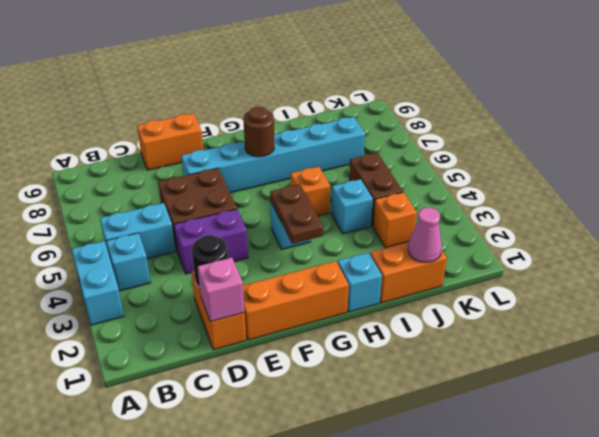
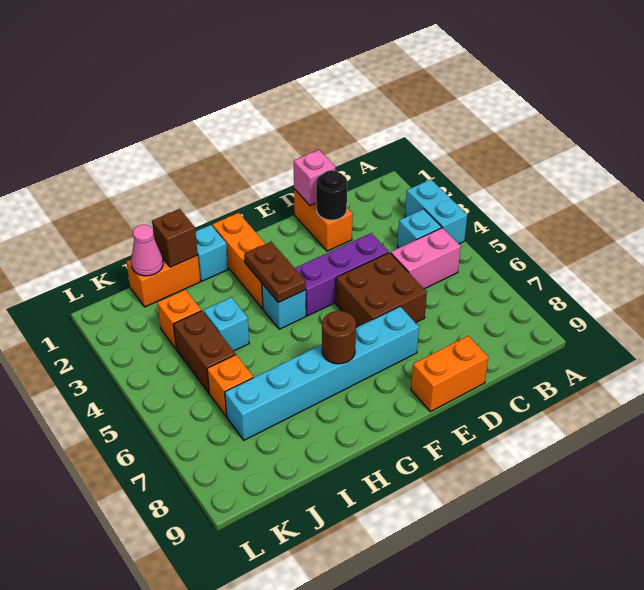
cyan 1x2 brick [100,203,175,259] -> pink 1x2 brick [391,228,461,289]
purple 1x2 brick [174,209,248,274] -> purple 1x3 brick [295,233,389,316]
orange 1x3 brick [243,261,349,340] -> orange 1x3 brick turned to [212,213,265,308]
orange 1x1 brick [291,167,330,216] -> orange 1x1 brick moved to [207,355,253,417]
none -> brown 1x1 brick [152,209,198,267]

